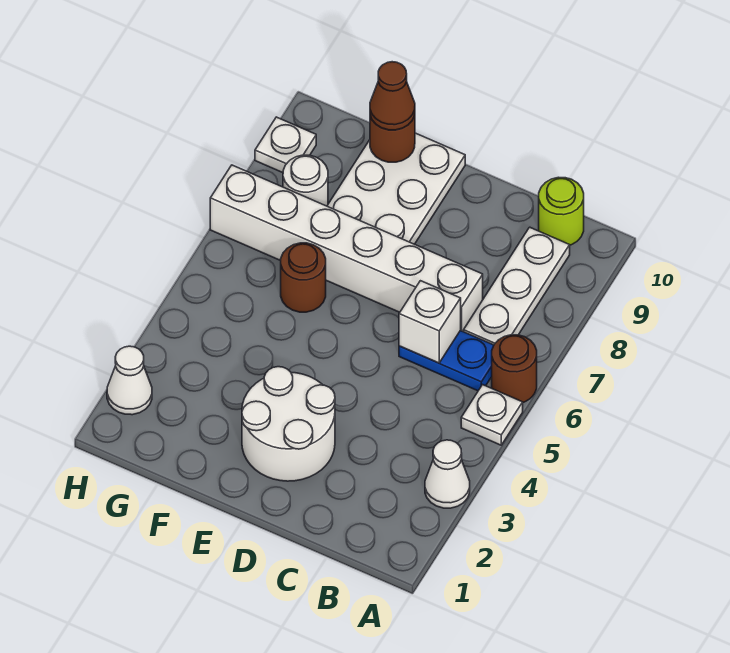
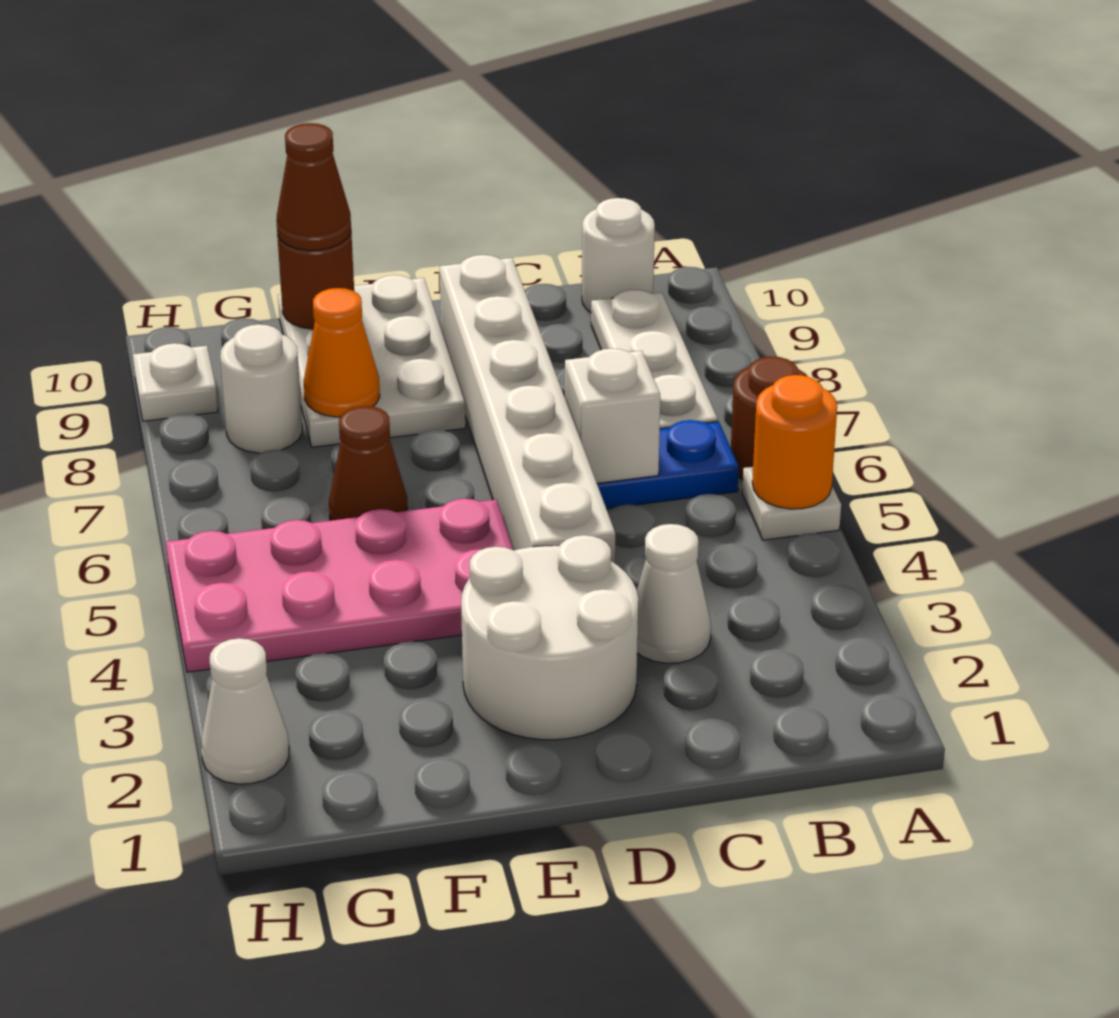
white 1x1 cone [425,440,470,508] -> white 1x1 cone moved to [637,524,711,663]
none -> orange 1x1 round brick [752,375,837,509]
lime 1x1 round brick [539,177,584,245] -> white 1x1 round brick [582,198,655,312]
white 1x6 brick [210,165,483,332] -> white 1x6 brick turned to [440,255,615,563]
none -> pink 2x4 plate [166,499,513,672]
brown 1x1 round brick [281,243,326,312] -> brown 1x1 cone [329,406,408,521]
none -> orange 1x1 cone [304,288,380,417]

